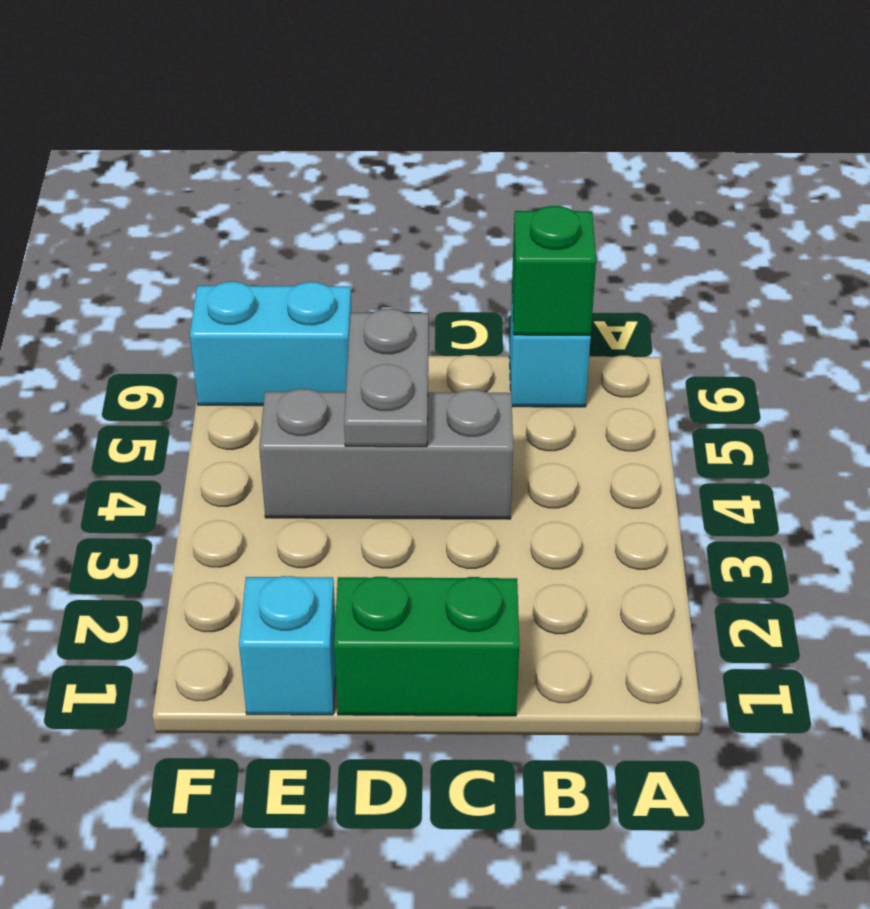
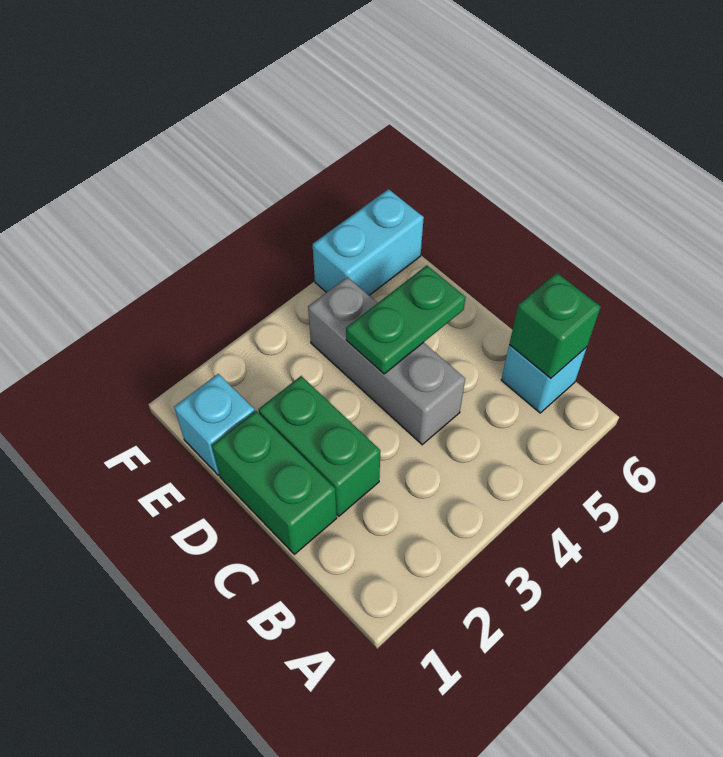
none -> green 1x2 brick [259,376,380,516]
grey 1x2 plate [344,309,429,447] -> green 1x2 plate [346,265,466,374]
cyan 1x2 brick [190,282,352,406] -> cyan 1x2 brick turned to [313,189,424,295]

